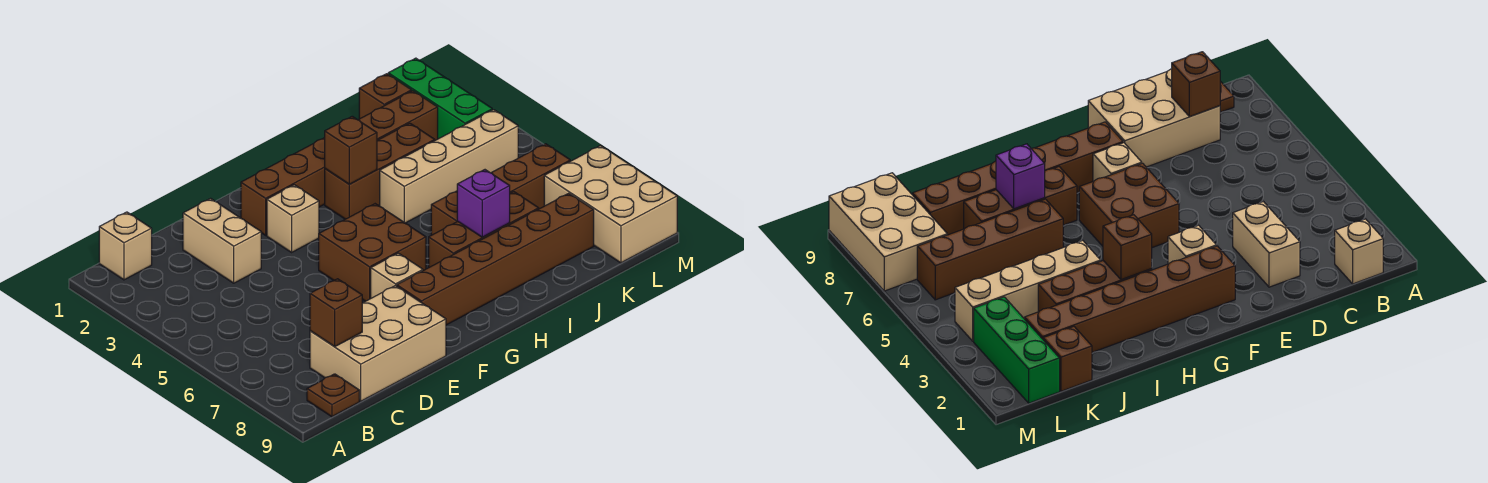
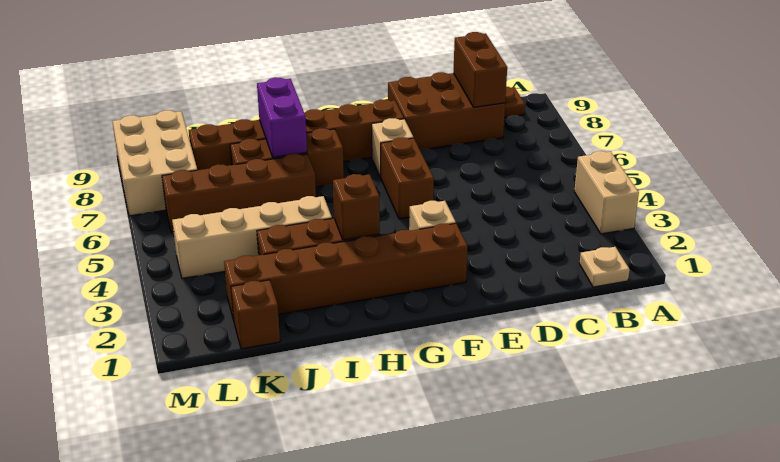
tan 1x1 brick [99,212,152,280] -> tan 1x1 plate [580,247,630,287]
tan 2x3 brick [310,286,446,401] -> brown 2x3 brick [388,72,505,150]
brown 1x1 brick [310,279,362,347] -> brown 1x2 brick [453,32,507,107]
tan 1x2 brick [183,198,261,283] -> tan 1x2 brick moved to [574,151,639,234]
brown 2x2 brick [319,204,426,301] -> brown 1x2 brick [381,138,434,219]
purple 1x1 brick [457,170,510,237] -> purple 1x2 brick [257,77,307,158]
green 1x3 brick [388,58,492,139] -> none

